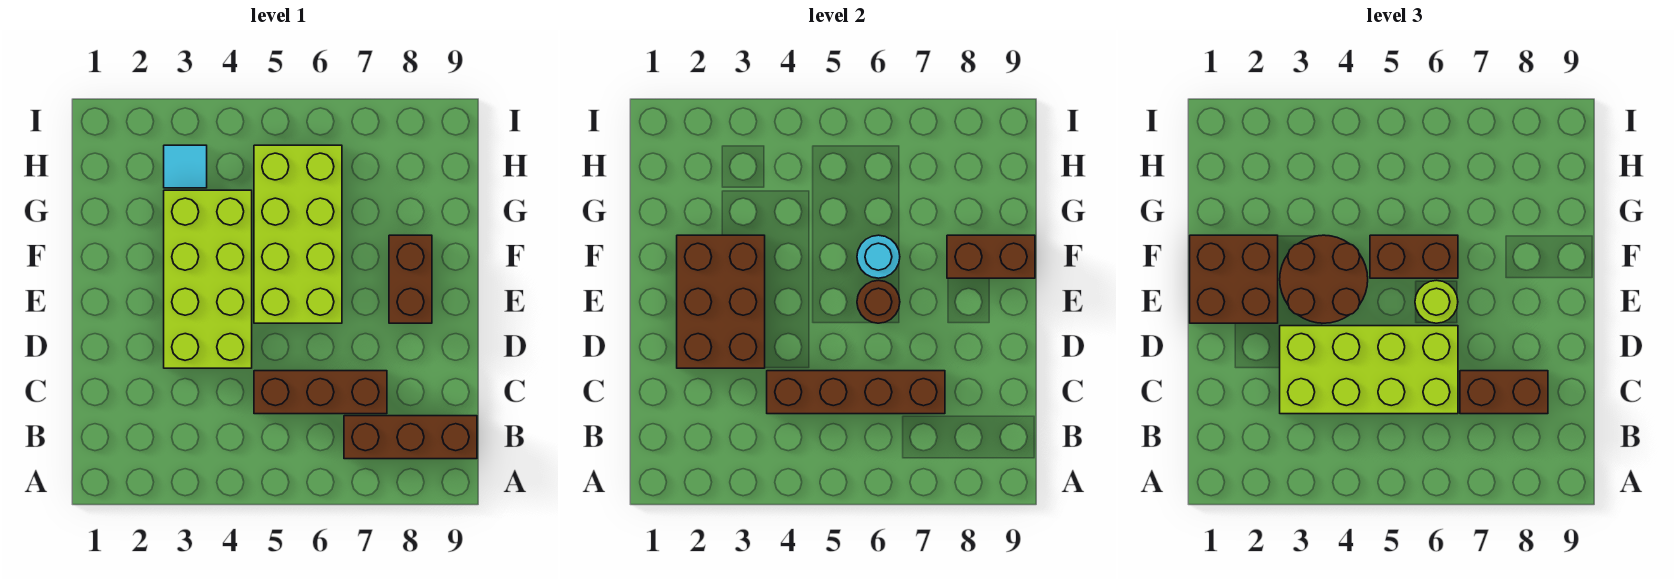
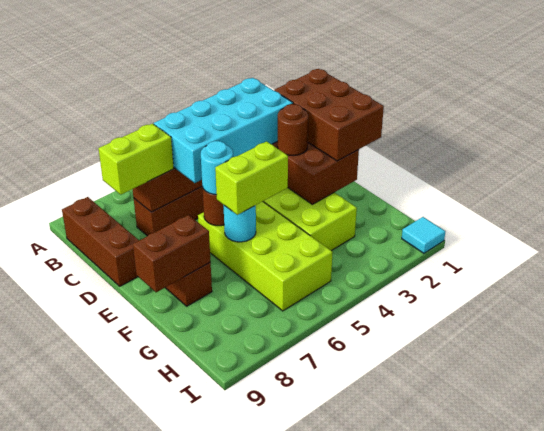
brown 1x3 brick [344,416,477,459] -> brown 1x3 brick turned to [62,197,139,286]
lime 2x4 brick [1280,326,1458,414] -> cyan 2x4 brick [154,78,293,183]
brown 1x2 brick [1460,371,1548,414] -> lime 1x2 brick [98,124,174,194]
brown 2x2 brick [1190,235,1278,323] -> brown 2x3 brick [274,69,384,161]
brown 2x2 round brick [1280,235,1368,323] -> brown 1x1 round brick [277,104,308,155]
lime 1x1 round brick [1415,280,1458,323] -> cyan 1x1 round brick [201,141,233,195]
brown 1x2 brick [1370,235,1458,278] -> lime 1x2 brick [215,141,288,215]
cyan 1x1 tile [164,145,207,188] -> cyan 1x1 tile moved to [402,217,445,253]

